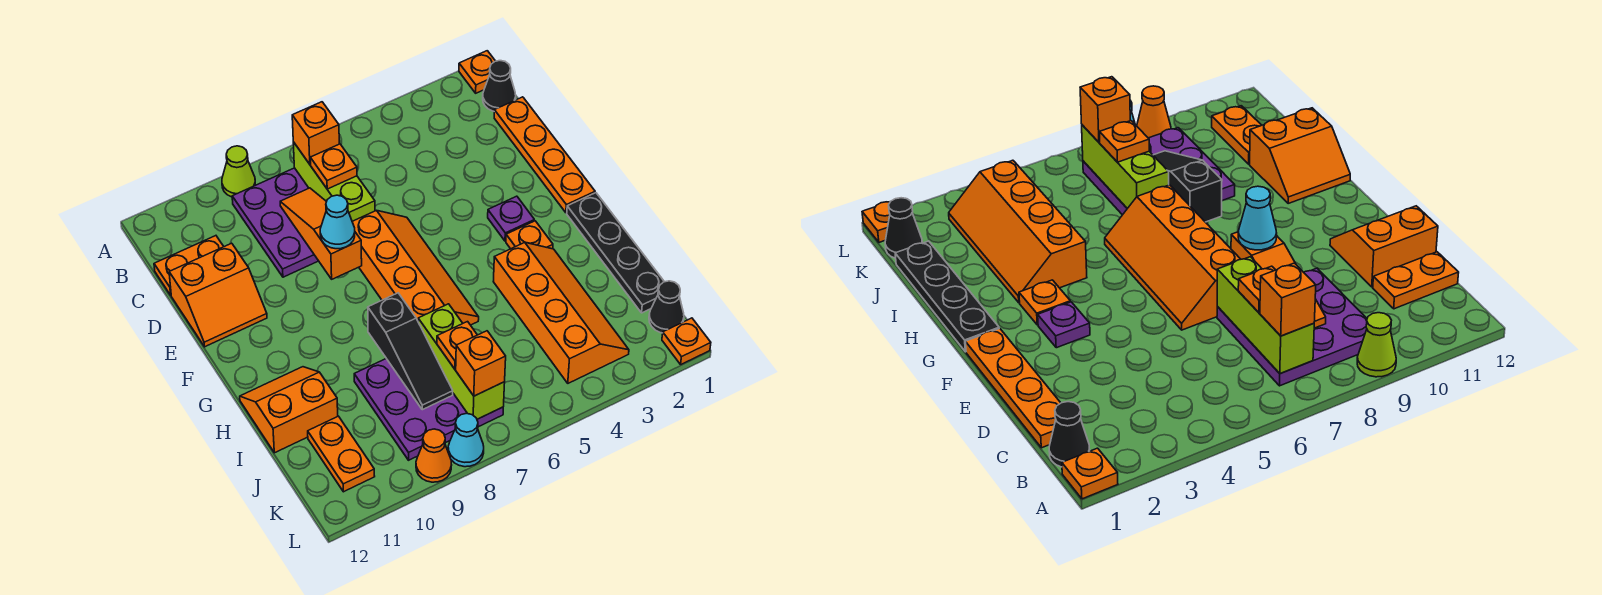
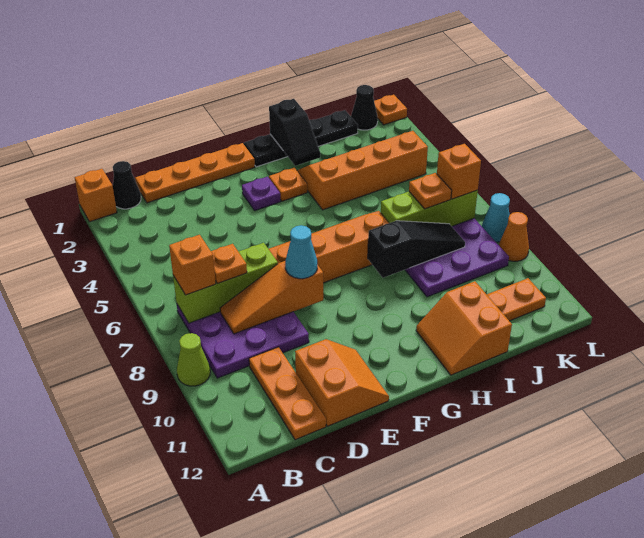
orange 1x1 plate [459,51,495,93] -> orange 1x1 brick [75,169,117,222]
orange 1x2 plate [154,236,224,295] -> orange 1x3 plate [249,347,326,440]
none -> black 1x2 slope [269,99,320,166]

